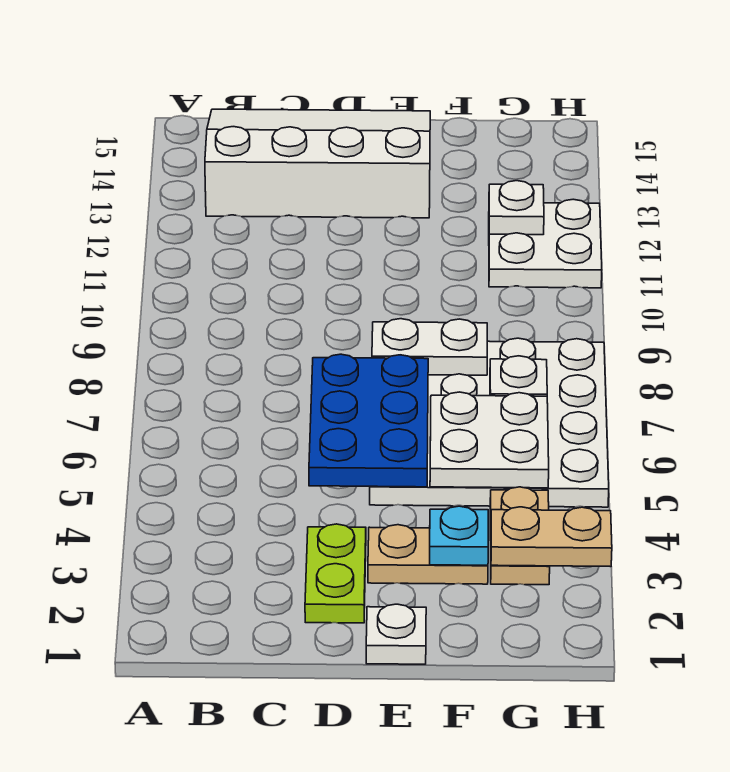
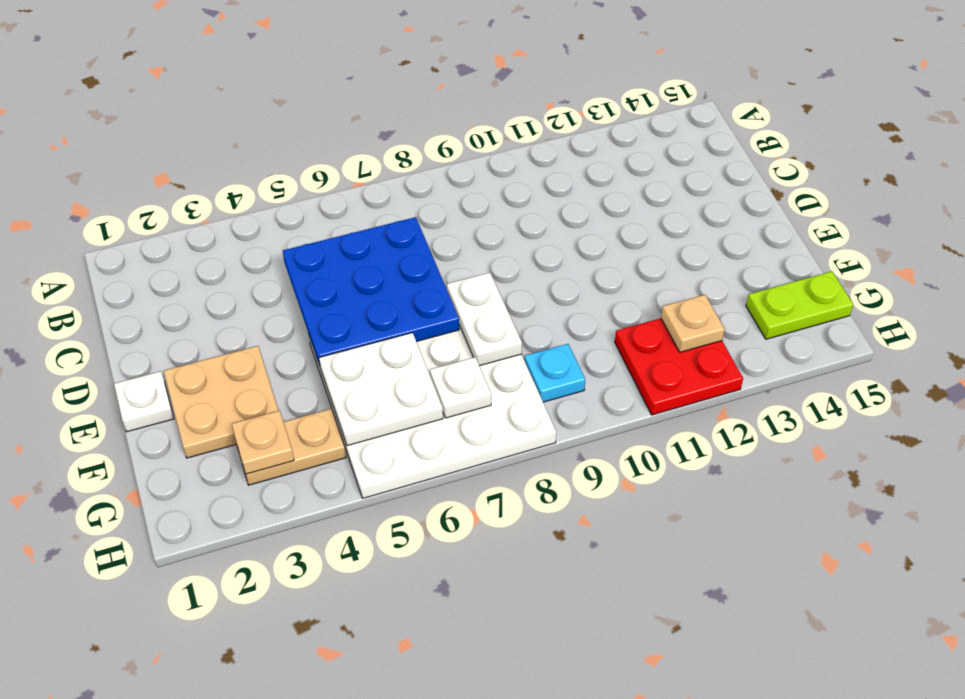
white 3x4 slope [205,109,430,218] -> none
lime 1x2 plate [305,524,366,623] -> lime 1x2 plate moved to [746,271,853,339]
blue 2x3 plate [309,354,428,487] -> blue 3x3 plate [283,217,459,366]
tan 1x2 plate [368,525,488,584] -> tan 2x2 plate [164,346,279,458]
cyan 1x1 plate [430,506,488,565] -> cyan 1x1 plate moved to [524,344,585,402]
tan 1x2 plate [491,507,612,567] -> tan 1x1 plate [232,411,294,474]
white 2x2 plate [489,199,602,288] -> red 2x2 plate [615,318,743,415]
white 1x1 plate [489,181,544,235] -> tan 1x1 plate [661,295,725,352]

